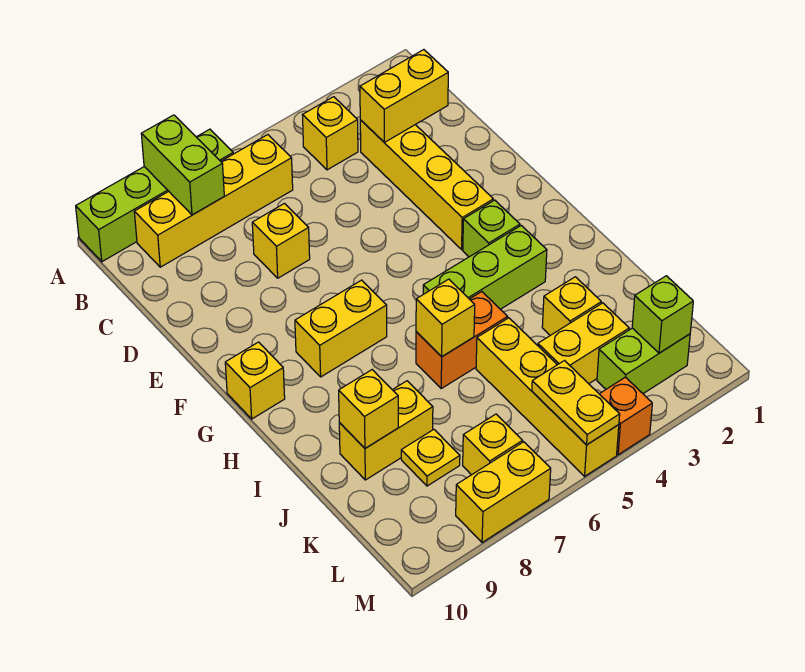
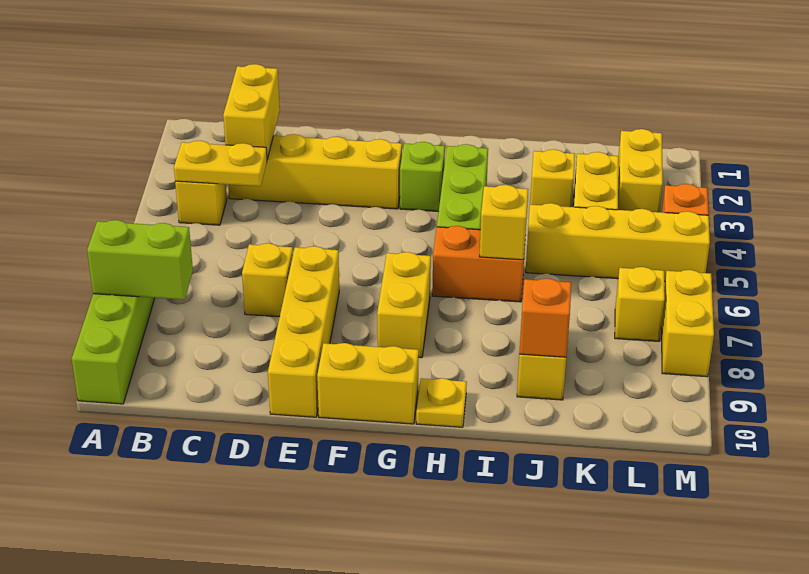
yellow 1x4 brick [134,135,293,267] -> yellow 1x4 brick moved to [268,246,339,417]
yellow 1x1 brick [225,342,285,419] -> yellow 1x2 brick [317,343,419,424]
orange 1x2 brick [416,292,508,388] -> orange 1x2 brick turned to [432,226,525,302]
yellow 1x1 brick [339,370,398,448] -> orange 1x1 brick [519,278,571,357]
yellow 1x1 plate [401,429,460,486] -> yellow 1x1 plate moved to [416,378,467,427]
lime 1x2 brick [597,328,690,393] -> yellow 1x2 brick [618,129,663,212]
lime 1x1 brick [632,276,693,353] -> none
yellow 1x2 plate [532,361,620,445] -> yellow 1x2 plate moved to [174,141,267,186]

